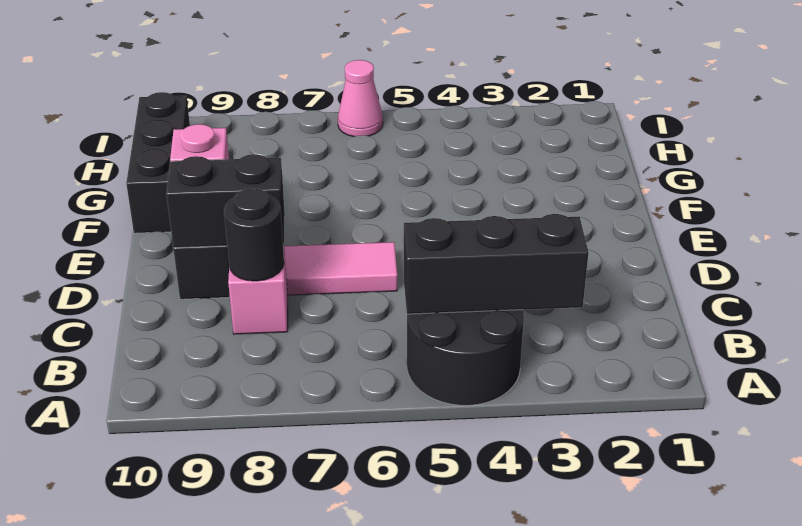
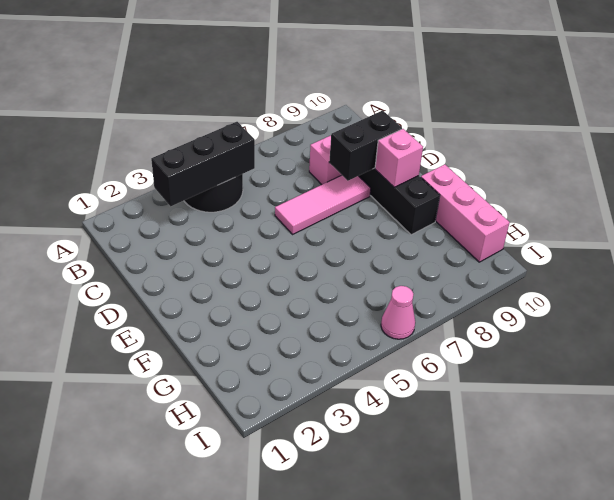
black 1x1 round brick [224,188,284,281] -> none
black 1x3 brick [126,92,190,233] -> pink 1x3 brick [421,164,510,262]

